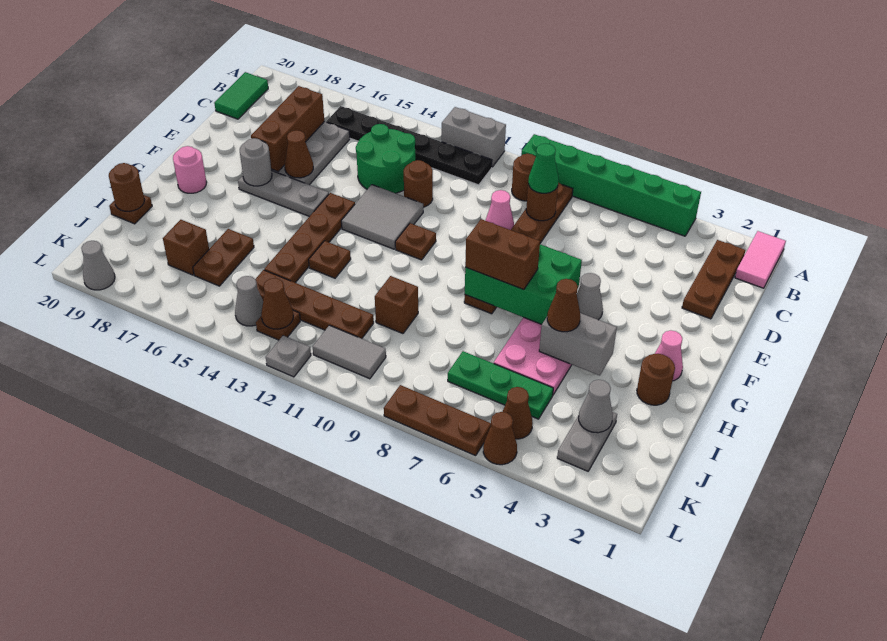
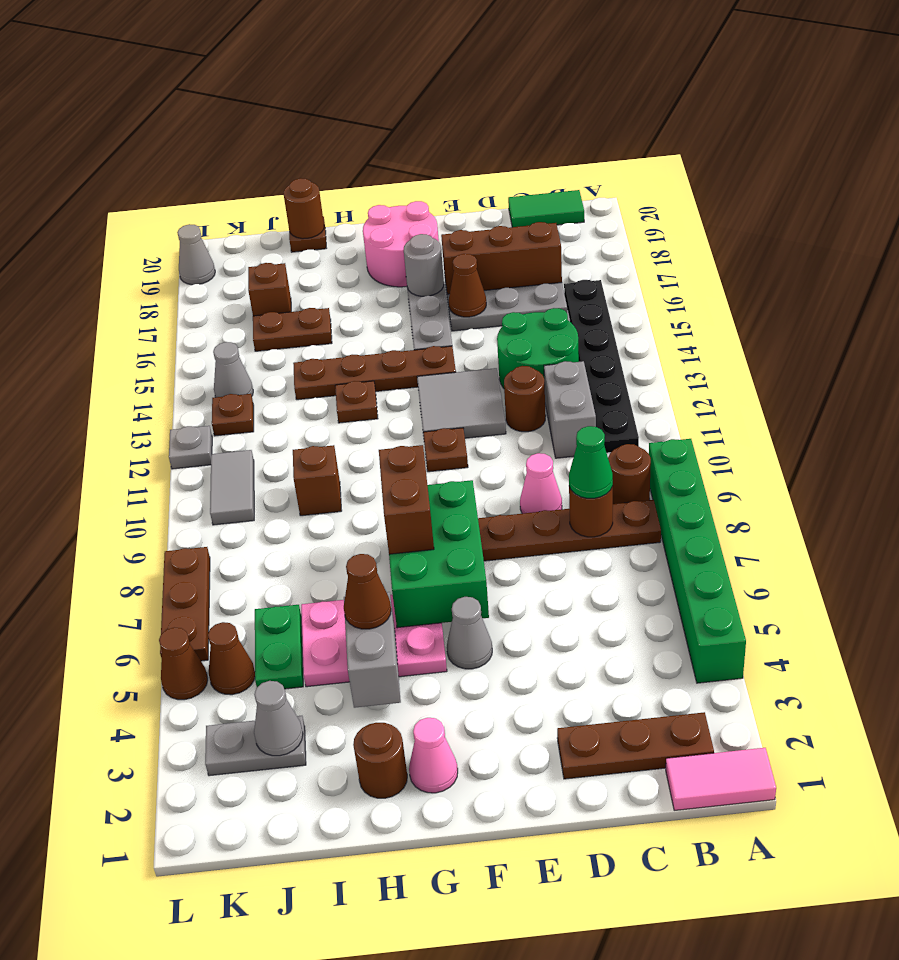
grey 1x2 brick [442,107,506,167] -> grey 1x2 brick moved to [544,361,596,458]
pink 1x1 round brick [173,146,207,193] -> pink 2x2 round brick [363,201,439,287]
green 1x3 plate [448,351,553,419] -> green 1x2 plate [255,605,303,689]
brown 1x4 plate [256,270,374,339] -> none
brown 1x1 cone [261,278,293,329] -> none

